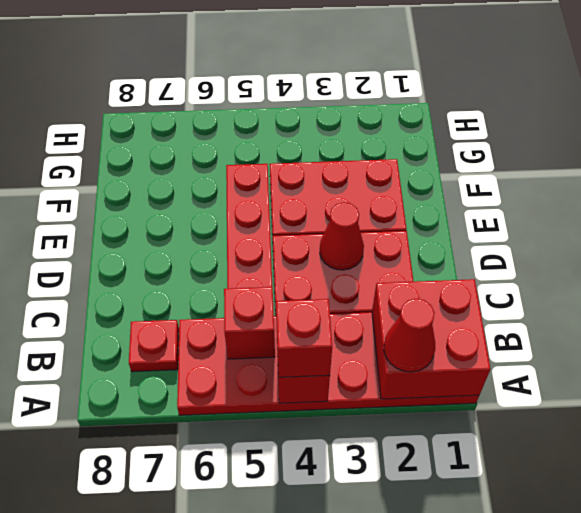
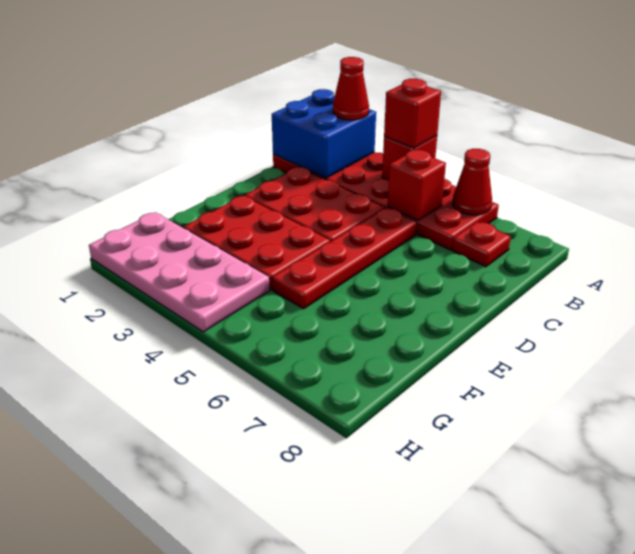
red 2x2 brick [372,279,491,399] -> blue 2x2 brick [272,89,376,178]
red 1x1 cone [320,202,364,270] -> red 1x1 cone moved to [452,149,492,215]
none -> pink 2x4 plate [89,212,270,332]

